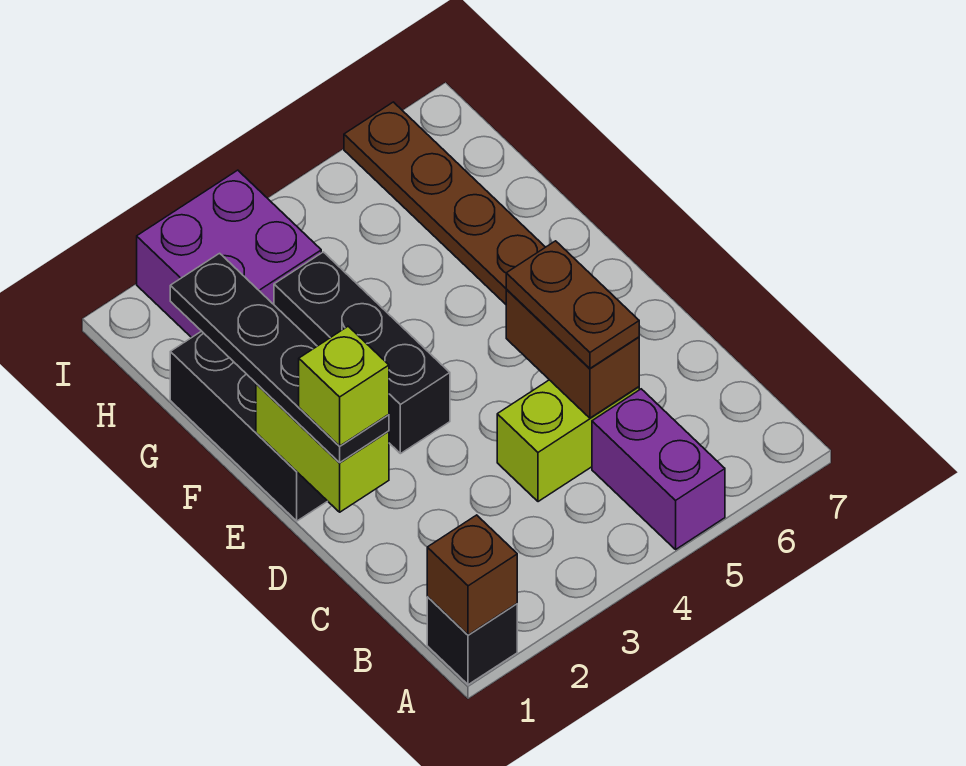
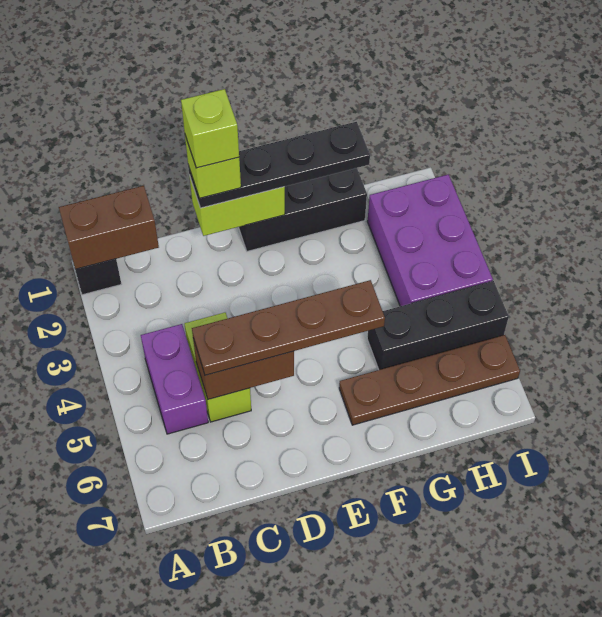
brown 1x1 brick [427,515,517,635] -> brown 1x2 brick [59,186,159,269]
purple 1x2 brick [592,389,725,549] -> purple 1x2 brick turned to [141,324,208,434]
brown 1x2 plate [506,241,639,368] -> brown 1x4 plate [192,280,385,375]
none -> lime 1x1 brick [181,89,239,168]
black 1x3 brick [274,252,450,454] -> black 1x3 brick moved to [367,281,509,370]
purple 2x2 brick [137,170,321,338] -> purple 2x3 brick [368,175,493,306]

